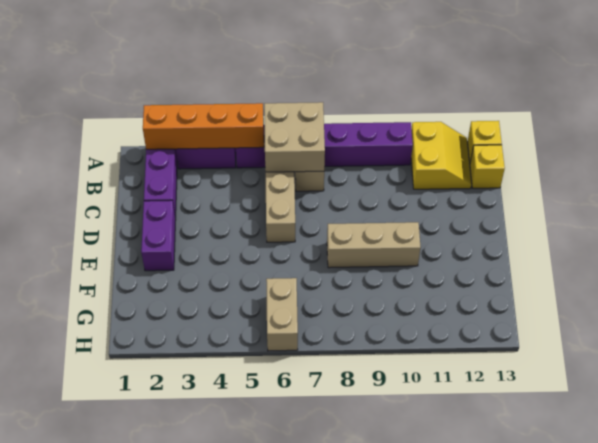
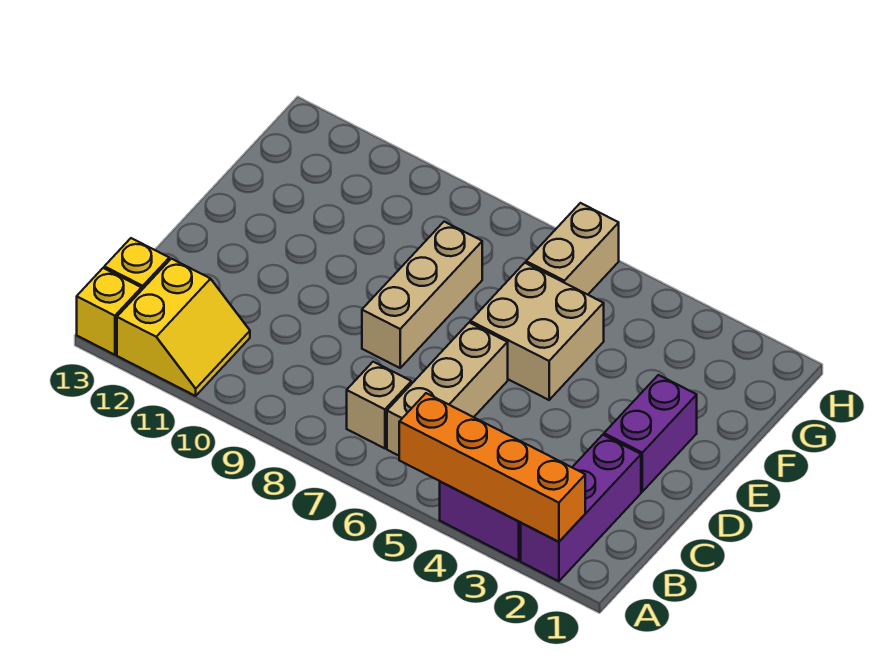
purple 1x6 brick [236,122,413,168] -> none
tan 2x2 brick [264,102,325,172] -> tan 2x2 brick moved to [470,263,604,400]
yellow 2x2 slope [411,122,472,189] -> yellow 2x2 slope turned to [117,259,250,396]
tan 1x3 brick [327,222,421,268] -> tan 1x3 brick turned to [362,222,482,368]

